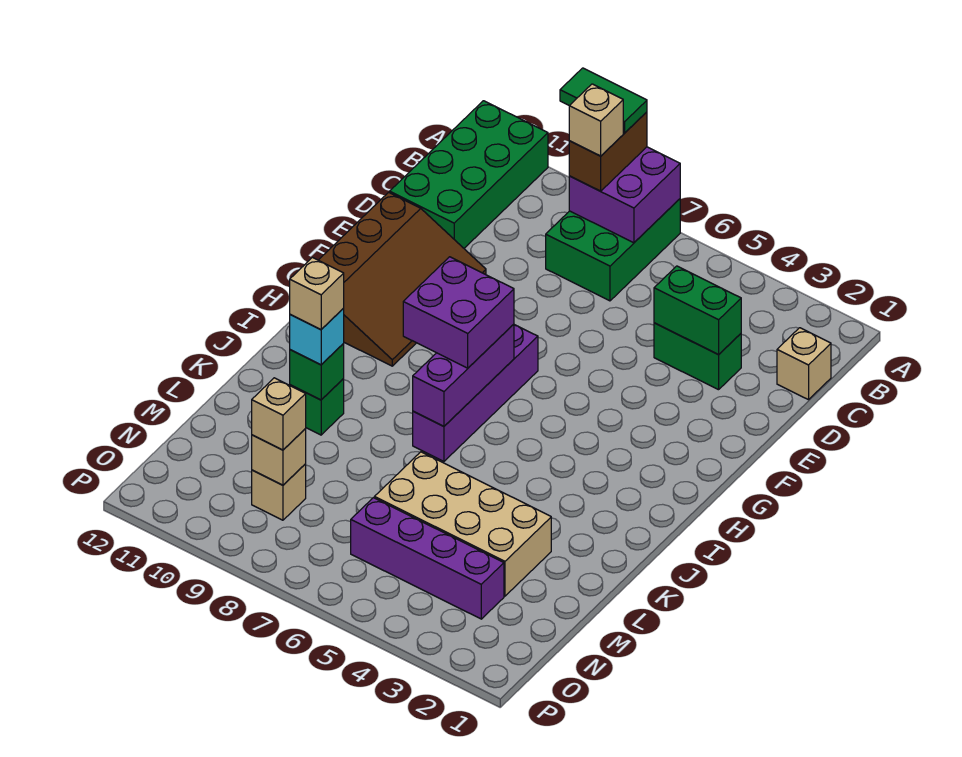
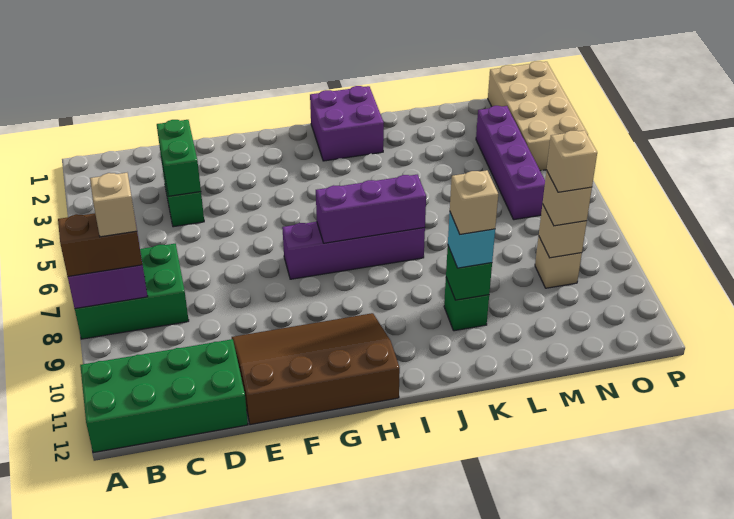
green 1x2 tile [560,68,647,133] -> none
tan 1x1 brick [777,328,831,400] -> tan 1x1 brick moved to [547,130,597,192]
purple 2x2 brick [403,257,514,368] -> purple 2x2 brick moved to [310,86,384,161]
tan 2x4 brick [374,452,551,596] -> tan 2x4 brick moved to [488,61,588,171]

